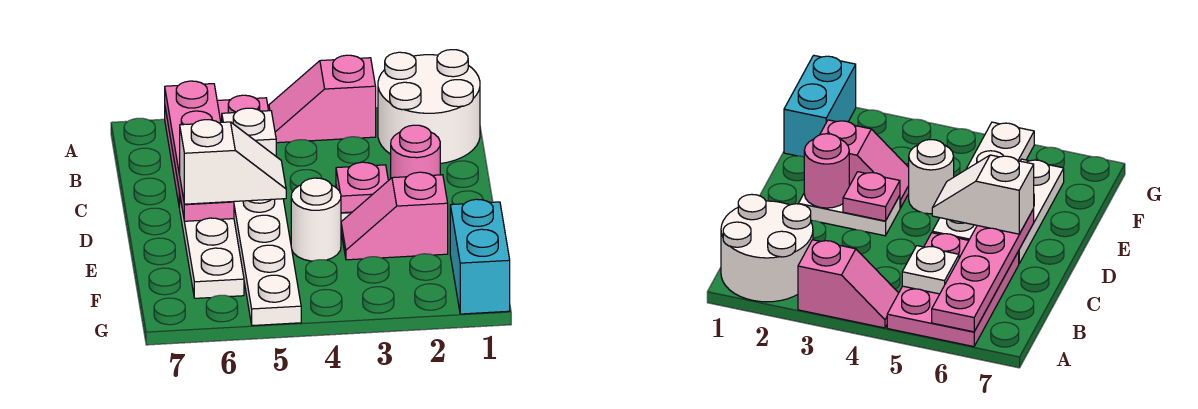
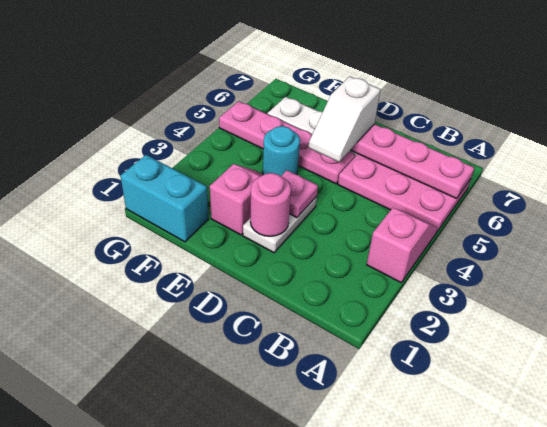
white 2x2 round brick [378,50,480,164] -> none
white 1x1 plate [222,108,276,156] -> none
white 1x4 plate [234,199,301,326] -> pink 1x4 plate [219,101,355,184]
white 1x1 round brick [291,178,341,261] -> cyan 1x1 round brick [263,126,300,176]

